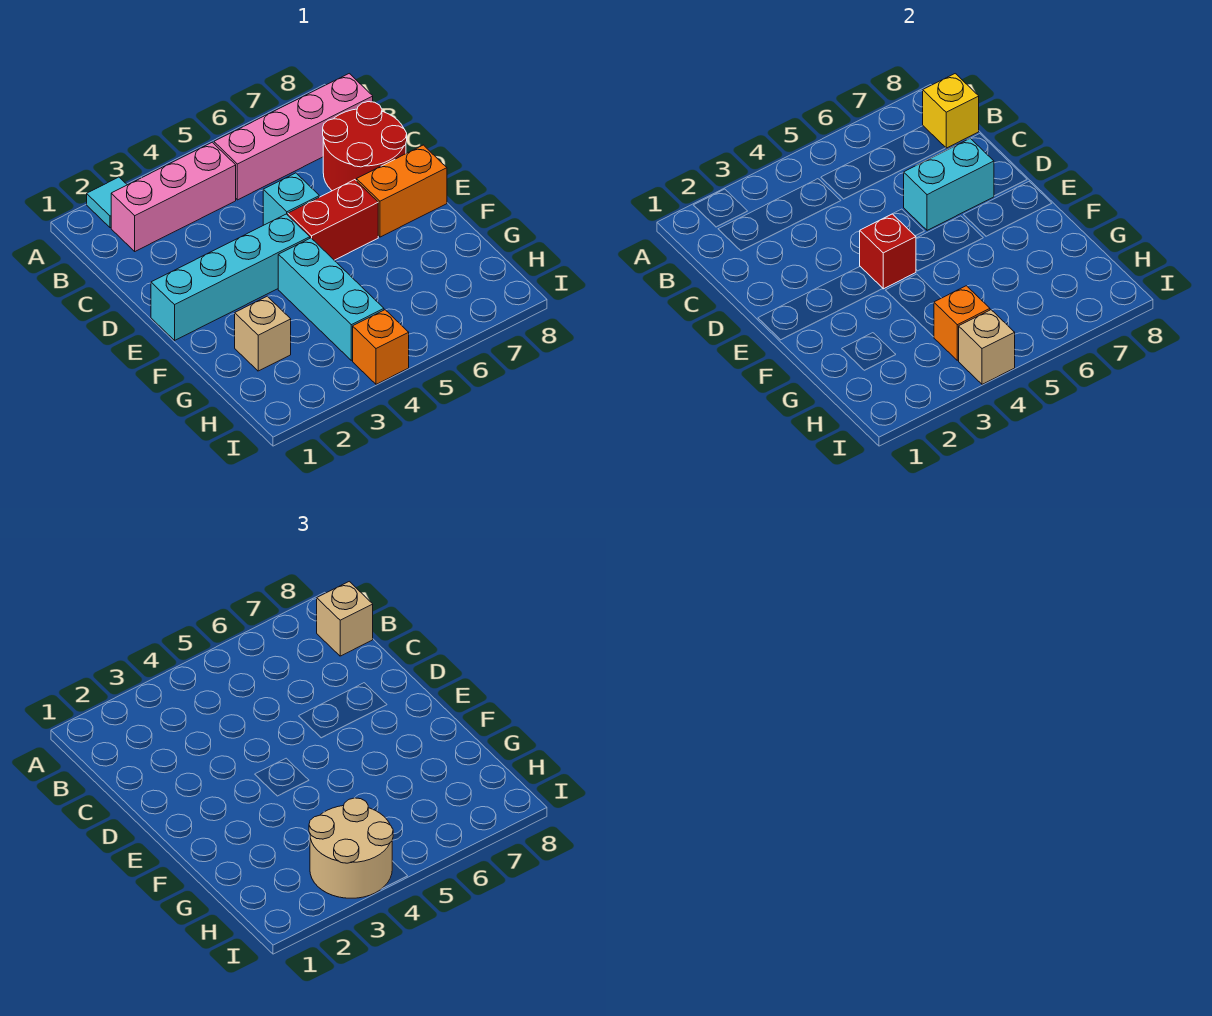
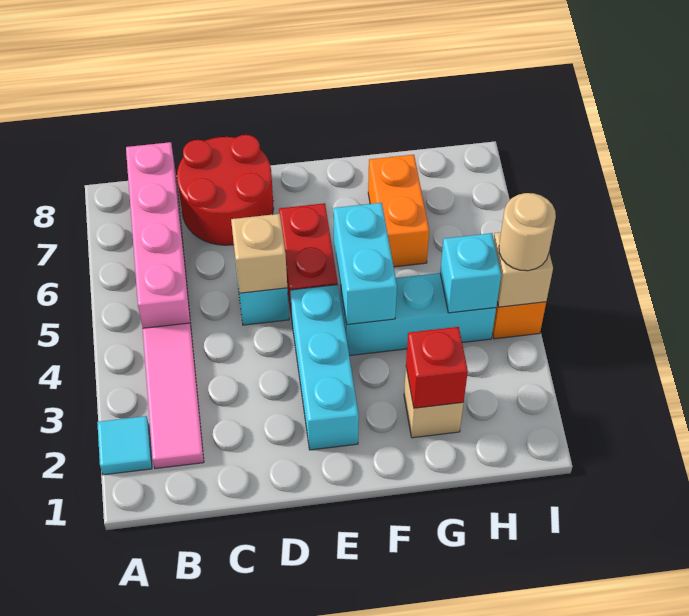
pink 1x3 brick [111,142,236,251] -> pink 1x3 tile [142,323,204,469]
yellow 1x1 brick [923,74,979,148] -> none
tan 1x1 brick [317,582,373,656] -> tan 1x1 brick moved to [231,214,287,293]
cyan 1x2 brick [904,138,994,230] -> cyan 1x2 brick moved to [333,203,397,325]
cyan 1x4 brick [151,214,310,340] -> cyan 1x3 brick [290,285,359,450]
red 1x1 brick [860,214,916,289] -> red 1x1 brick moved to [406,327,468,408]
orange 1x2 brick [357,145,447,237] -> orange 1x2 brick moved to [368,155,429,267]
tan 2x2 round brick [309,798,393,898] -> tan 1x1 round brick [499,193,556,271]
orange 1x1 brick [934,286,990,360] -> cyan 1x1 brick [440,233,501,313]

